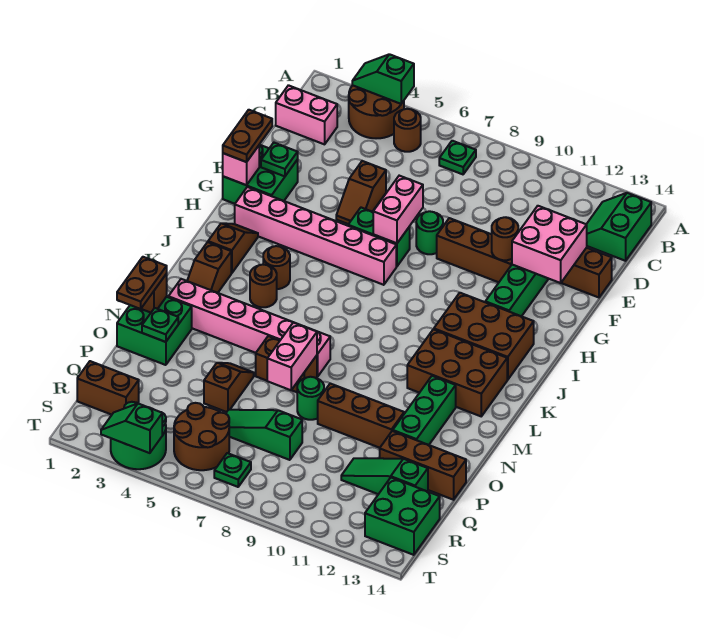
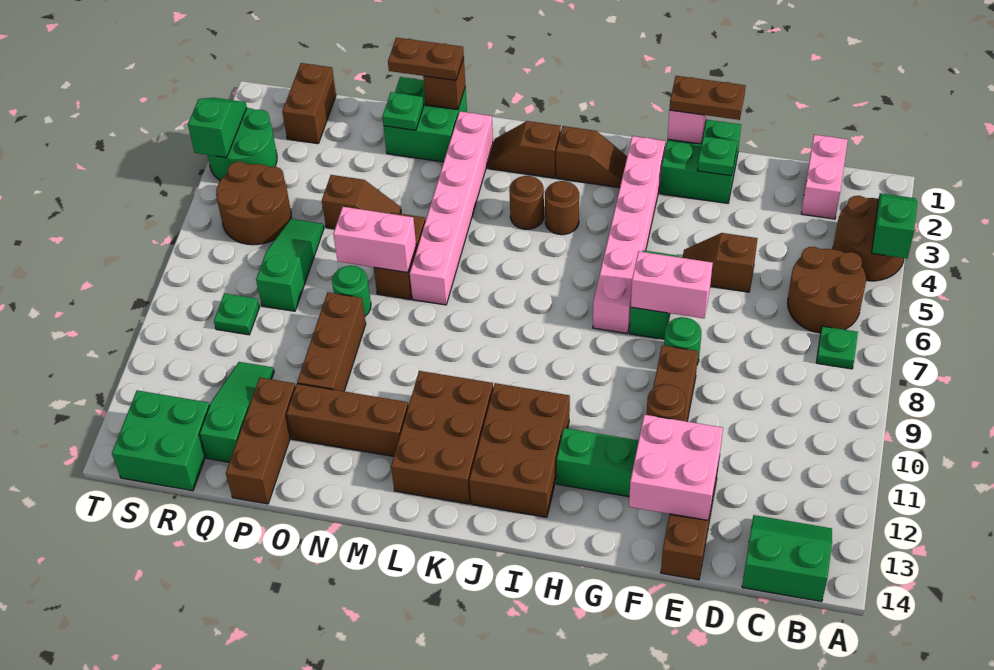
brown 1x1 round brick [394,109,421,152] -> brown 2x2 round brick [787,247,866,333]
green 1x3 brick [393,376,456,445] -> brown 1x3 brick [287,384,408,457]
green 1x1 plate [214,453,251,487] -> green 1x1 plate moved to [214,293,259,335]

